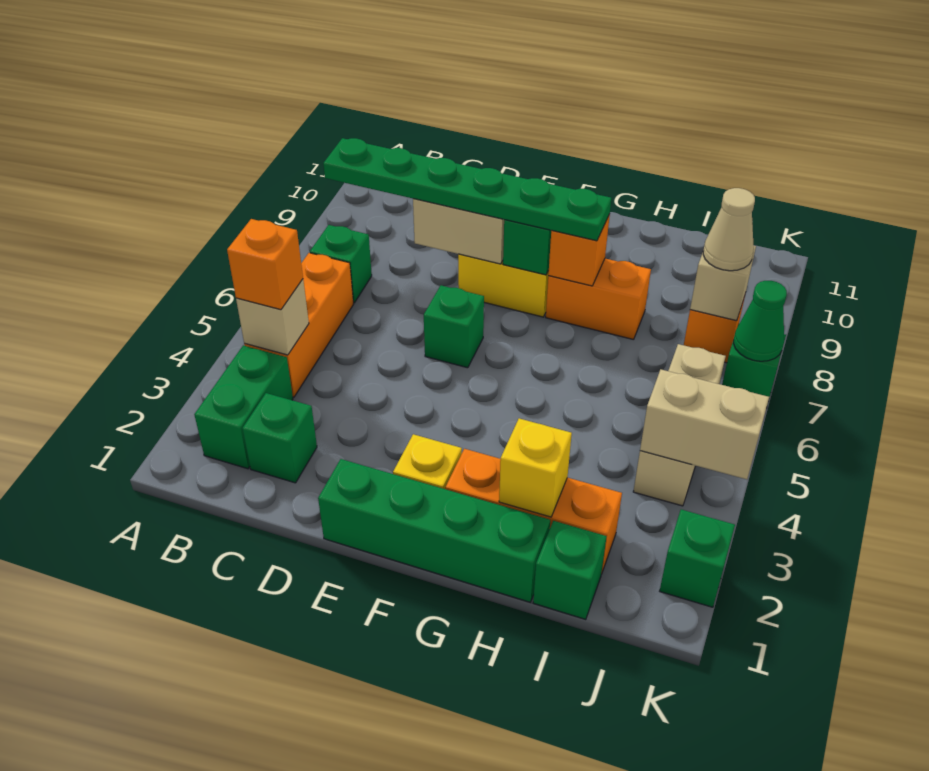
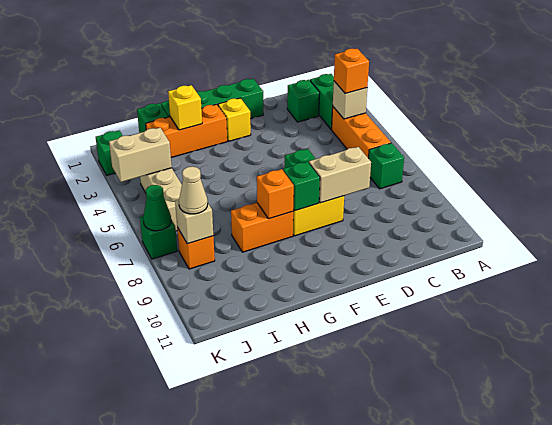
green 1x6 plate [323,138,611,241] -> none

